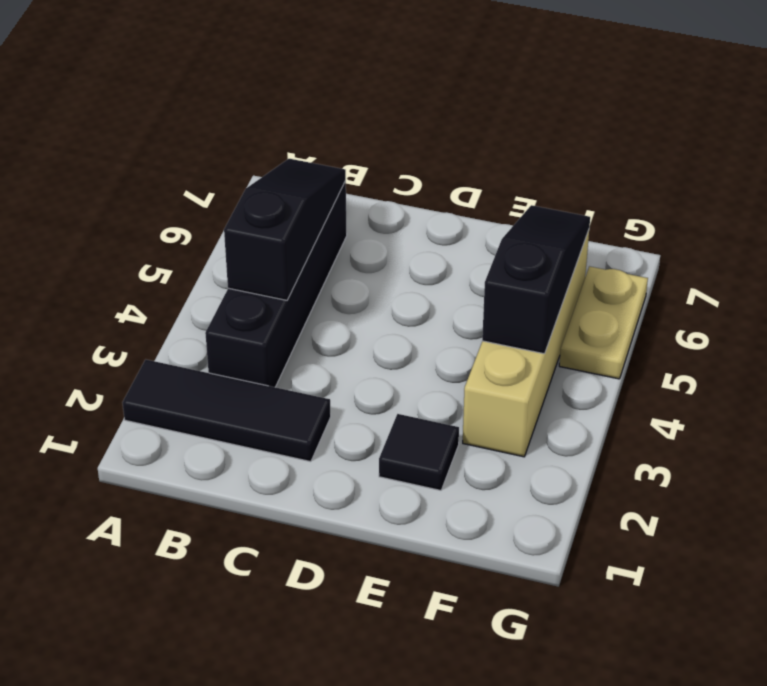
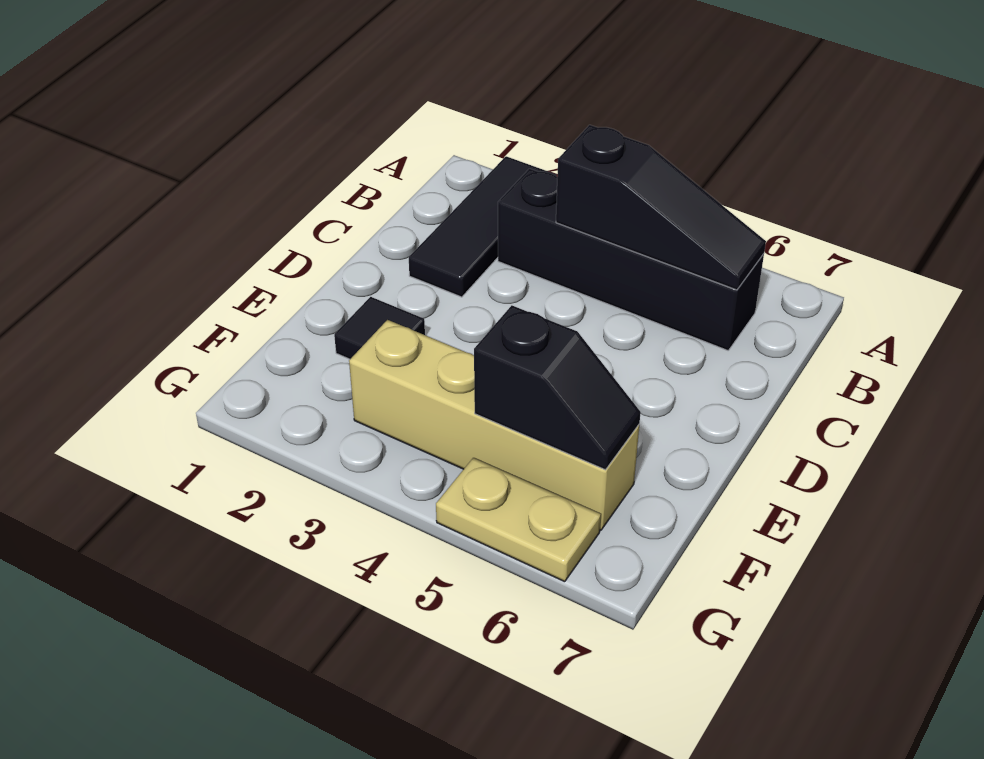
black 1x3 slope [482,205,590,354] -> black 1x2 slope [474,305,641,470]

